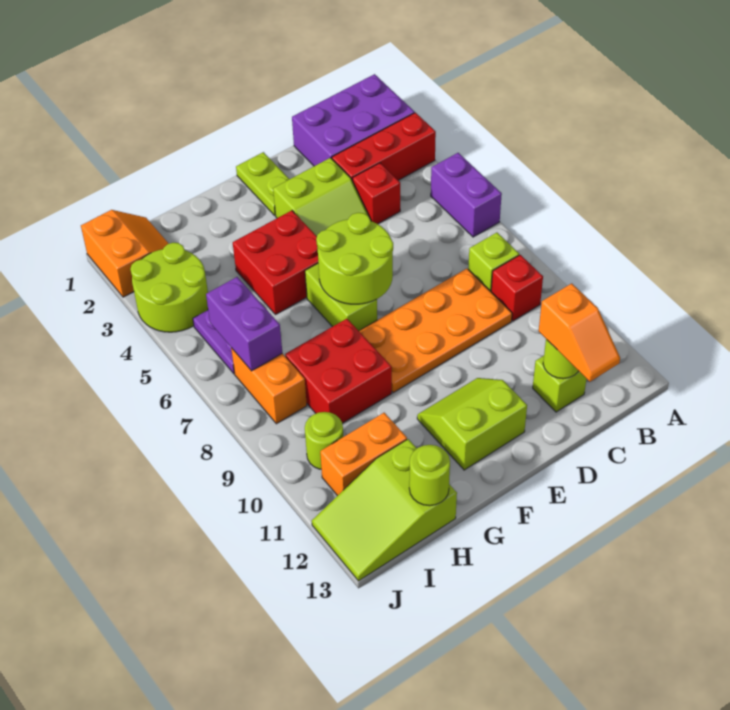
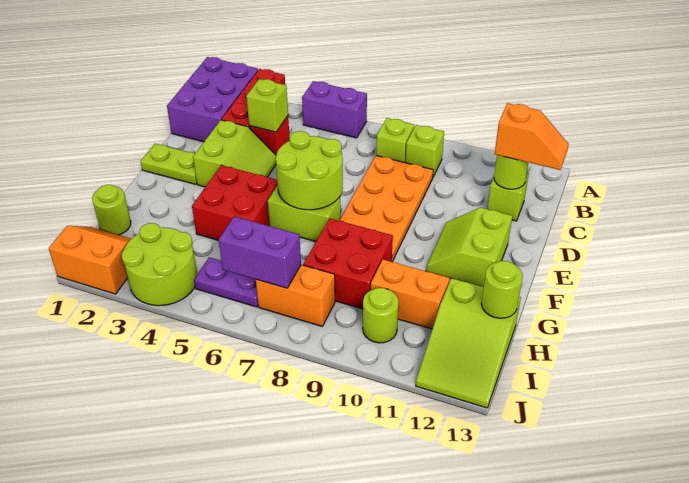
red 1x1 brick [491,255,543,321] -> lime 1x1 brick [405,125,444,177]
none -> lime 1x1 brick [246,79,288,132]
none -> lime 1x1 round brick [92,185,131,235]
orange 1x2 brick [320,413,407,496] -> orange 1x2 brick turned to [371,260,450,329]

